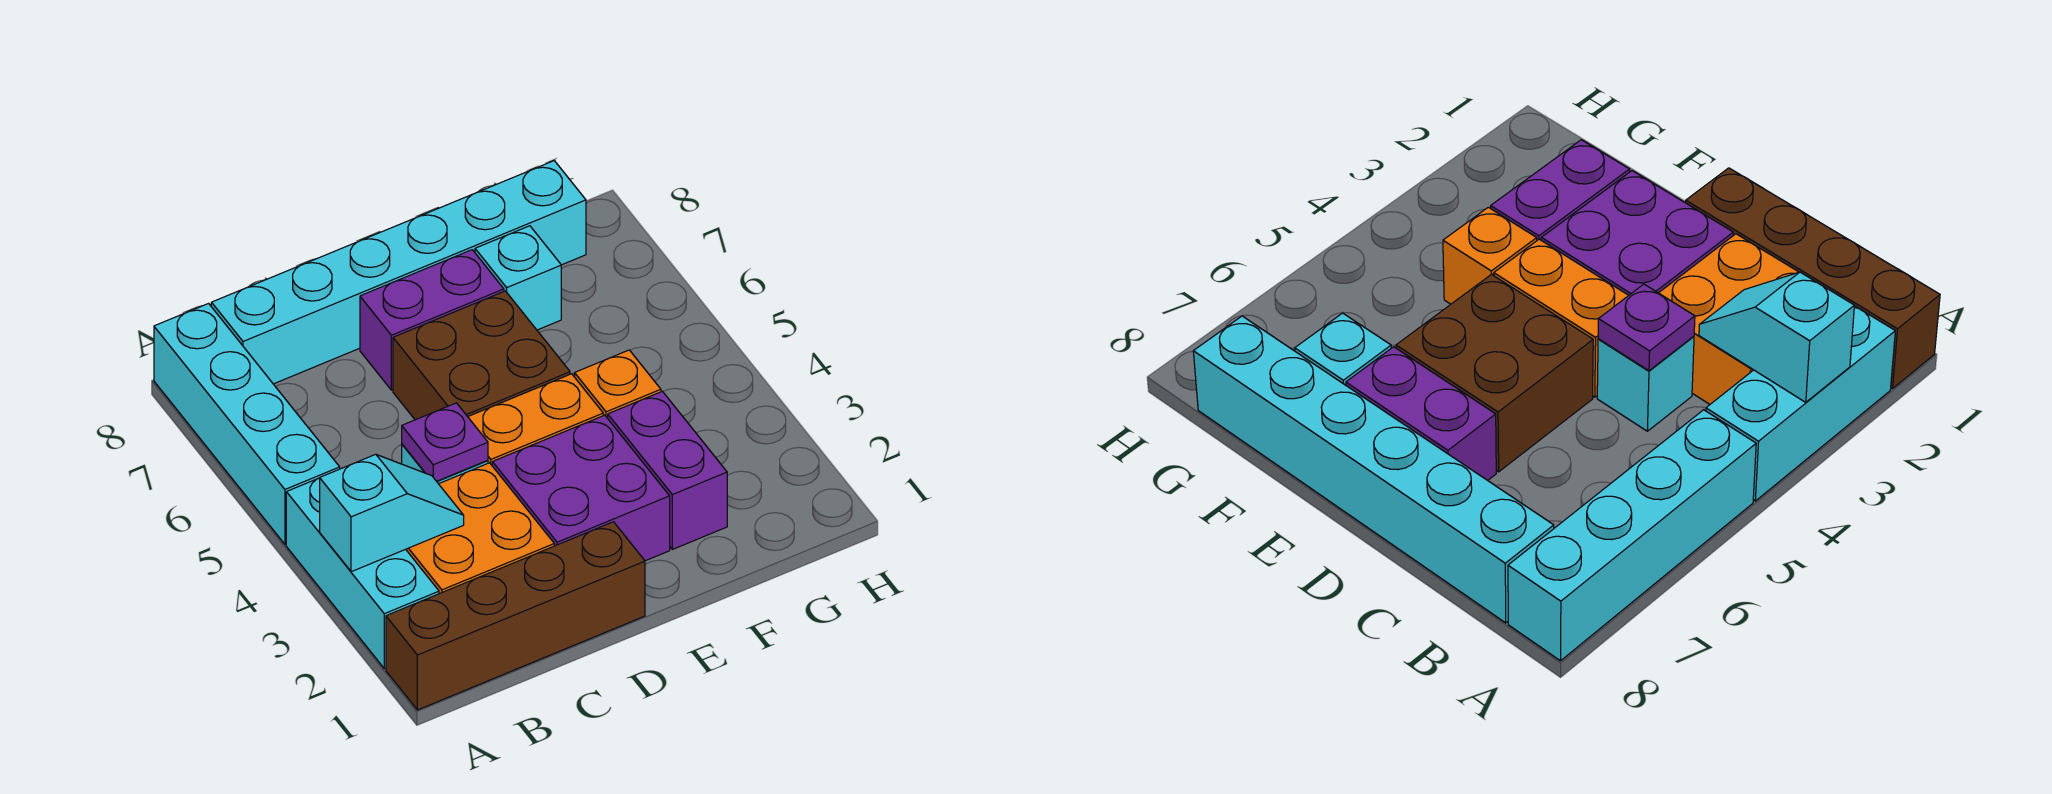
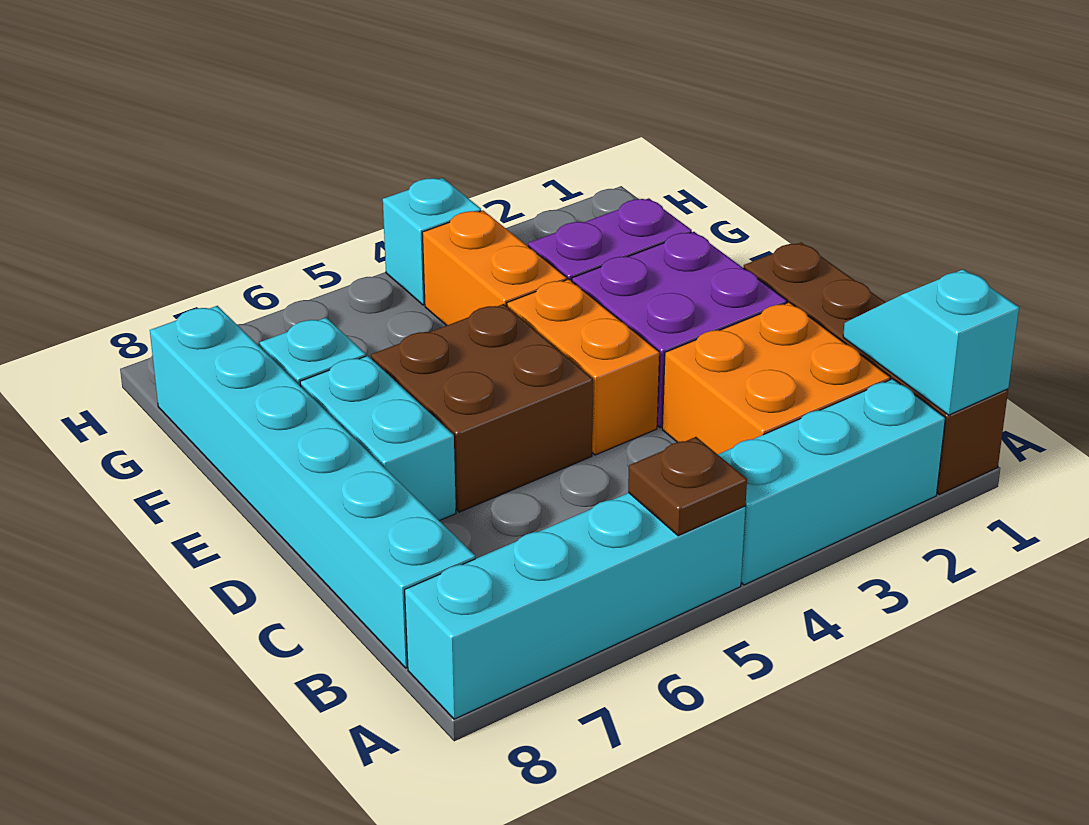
cyan 1x2 slope [320,454,464,572] -> cyan 1x2 slope moved to [843,269,1019,415]
none -> brown 1x1 plate [628,437,747,536]
cyan 1x1 brick [1597,336,1694,431] -> cyan 1x1 brick moved to [383,178,481,305]
purple 1x1 plate [402,403,488,481] -> none
purple 1x2 brick [360,250,504,390] -> cyan 1x2 brick [300,356,456,521]
orange 1x1 brick [575,350,661,418] -> orange 1x2 brick [422,210,567,326]

